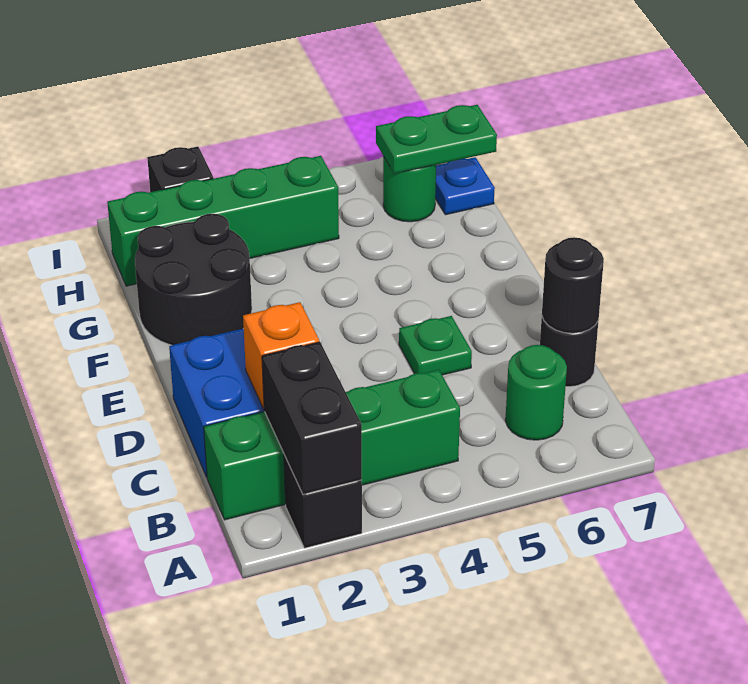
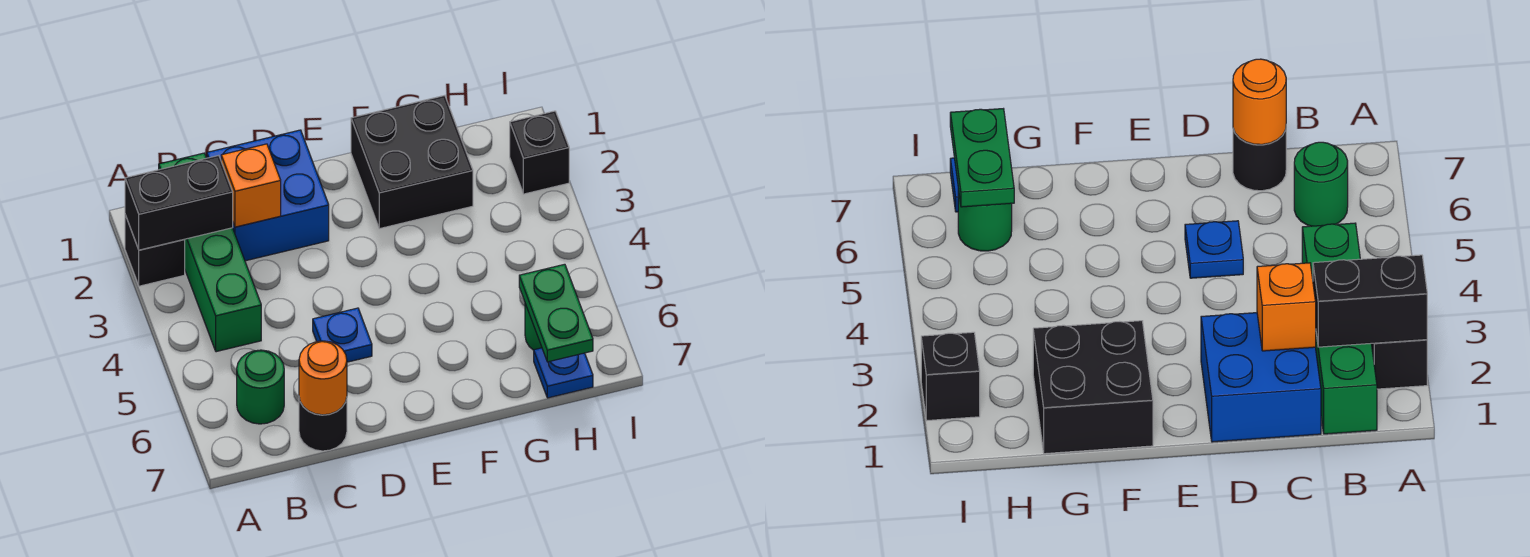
black 1x1 round brick [542,237,604,333] -> orange 1x1 round brick [299,341,347,415]
green 1x1 plate [399,316,472,375] -> blue 1x1 plate [313,308,372,362]
black 2x2 round brick [135,214,252,345] -> black 2x2 brick [351,96,473,229]
green 1x4 brick [107,156,339,286] -> none

